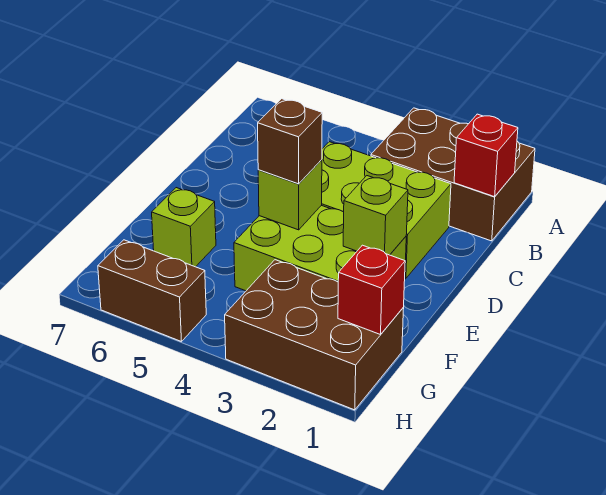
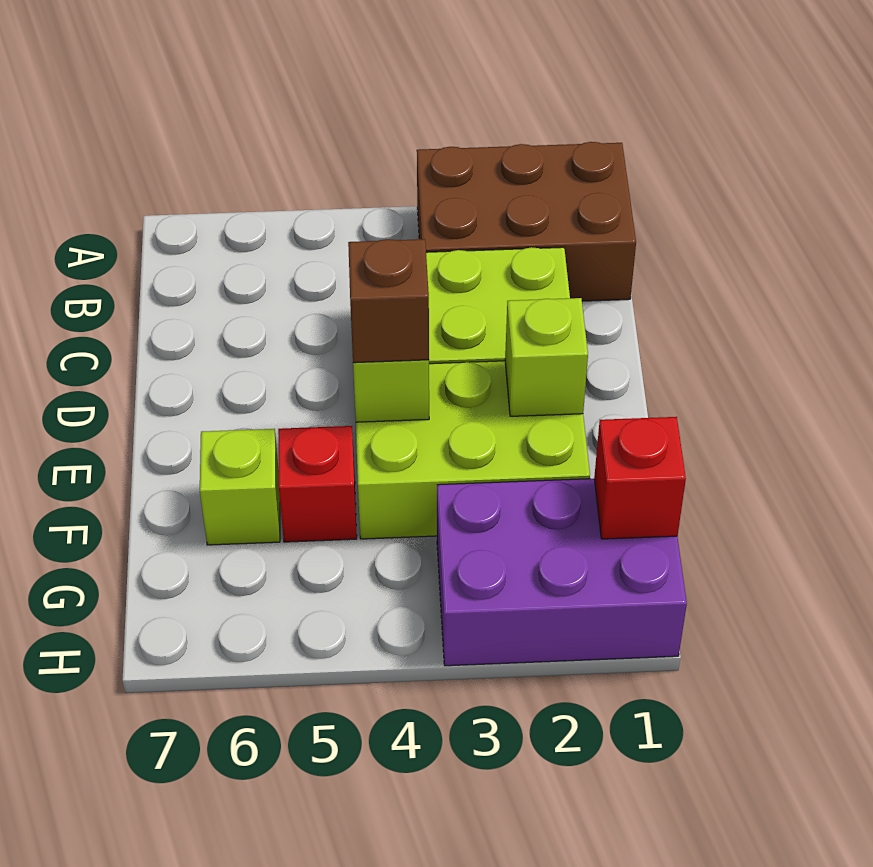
red 1x1 brick [454,114,518,197] -> red 1x1 brick moved to [278,426,357,542]
brown 2x3 brick [225,260,404,410] -> purple 2x3 brick [437,479,687,666]
brown 1x2 brick [98,240,206,342] -> none

